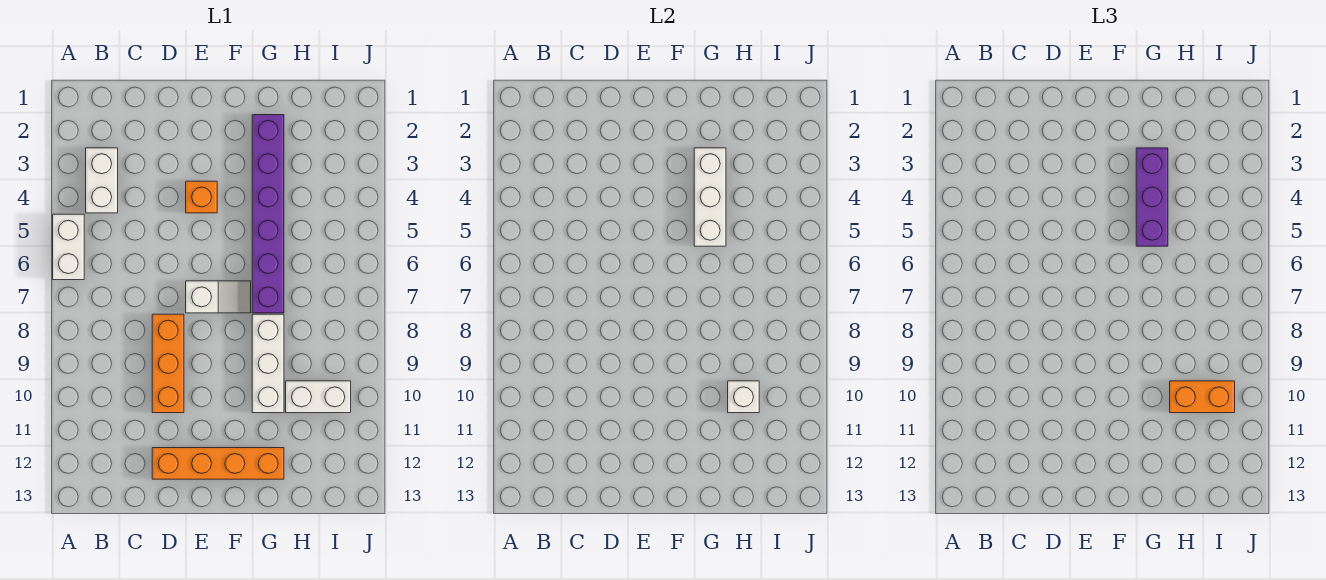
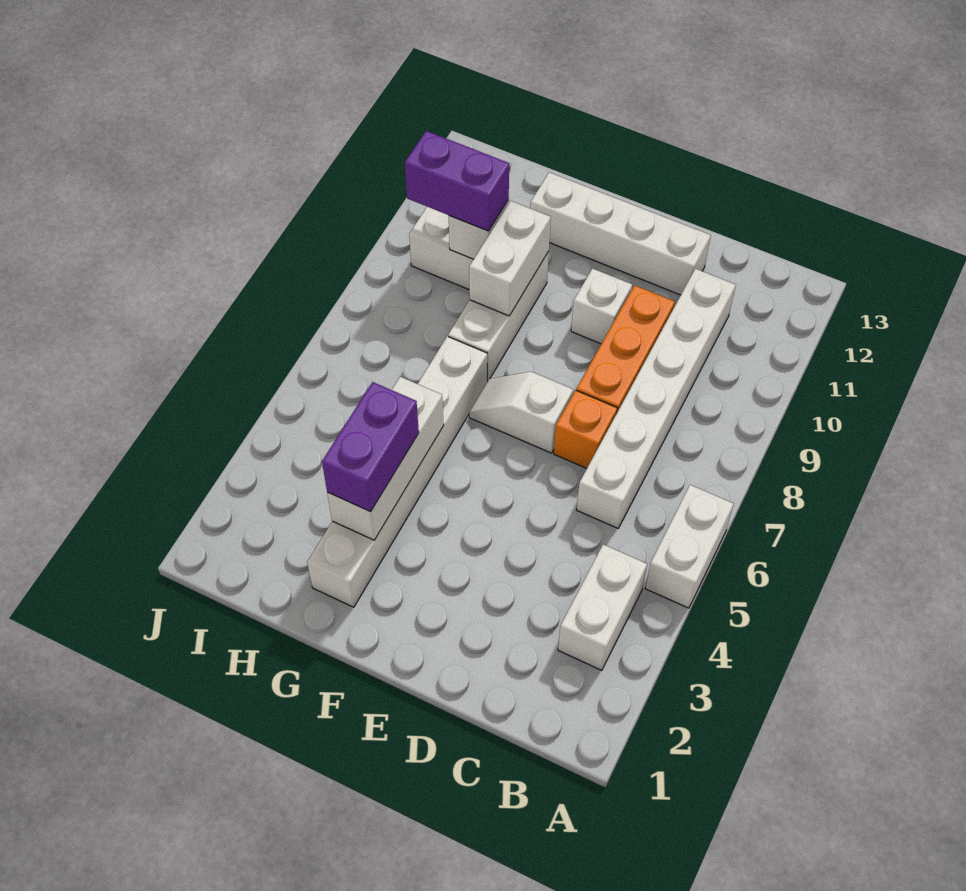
none -> white 1x6 brick [577,269,736,528]
orange 1x4 brick [152,448,284,479] -> white 1x4 brick [530,172,711,295]
orange 1x1 brick [186,181,217,213] -> orange 1x1 brick moved to [554,390,617,468]
none -> white 1x1 brick [571,269,632,344]
purple 1x6 brick [252,115,284,313] -> white 1x6 brick [307,336,487,607]
purple 1x3 brick [1136,148,1168,246] -> purple 1x2 brick [322,382,419,512]
none -> white 1x2 brick [469,201,551,316]
orange 1x2 brick [1170,381,1235,413] -> purple 1x2 brick [405,131,509,231]

